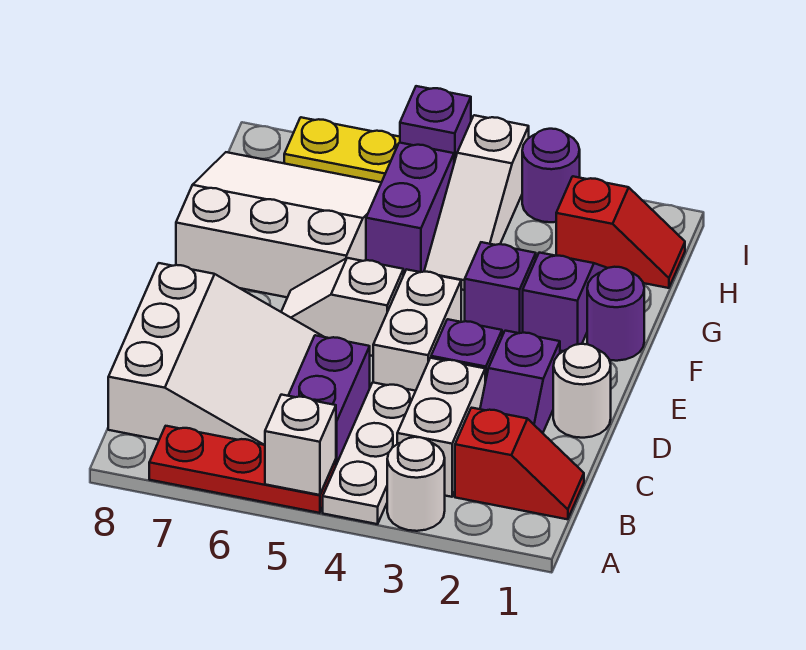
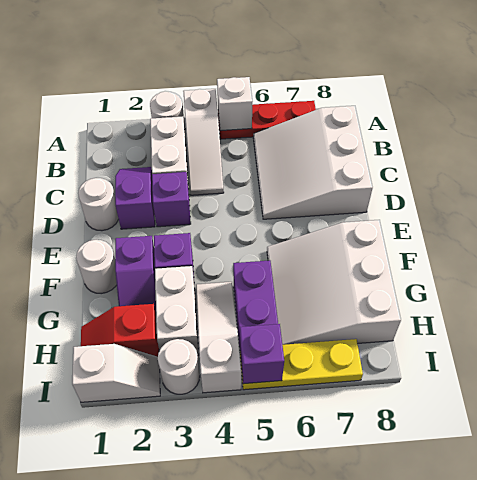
white 1x3 plate [323,383,415,524] -> white 1x3 slope [183,89,224,195]
red 1x2 slope [455,408,584,519] -> none
purple 1x2 brick [288,335,370,465] -> none
white 1x2 brick [373,269,461,391] -> white 1x2 brick moved to [155,266,199,355]
white 1x2 slope [281,258,403,356] -> white 1x2 slope moved to [72,344,160,402]
purple 1x1 round brick [587,267,644,361] -> white 1x1 round brick [76,240,117,294]
white 3x3 slope [176,152,381,297] -> white 3x3 slope turned to [267,220,401,345]
purple 1x1 round brick [522,129,580,222] -> white 1x1 round brick [158,339,200,394]

